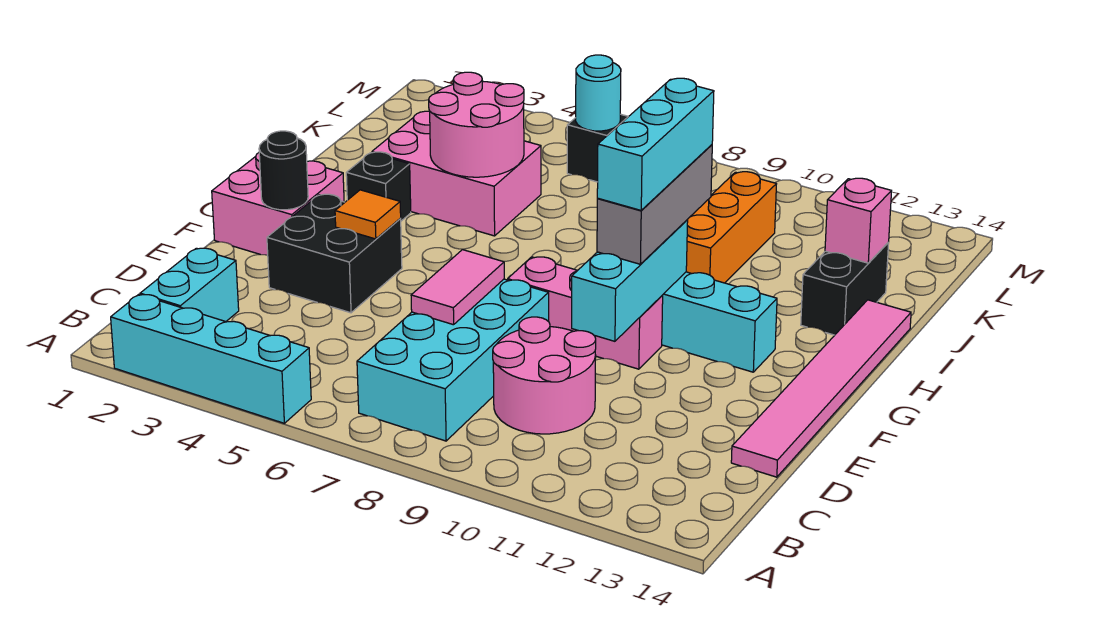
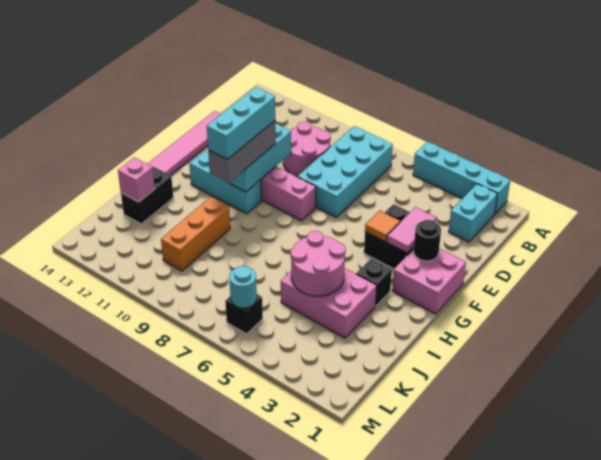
pink 1x2 tile [411,250,504,325] -> pink 1x2 tile moved to [387,207,436,253]

